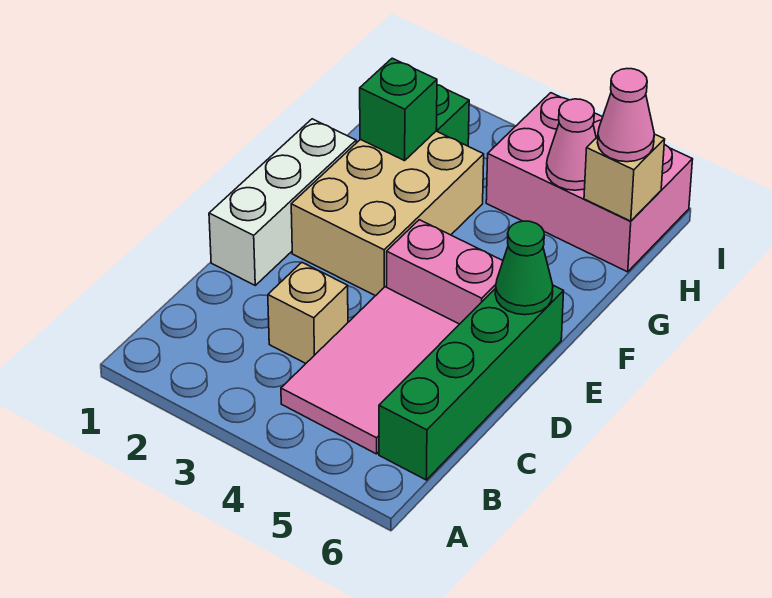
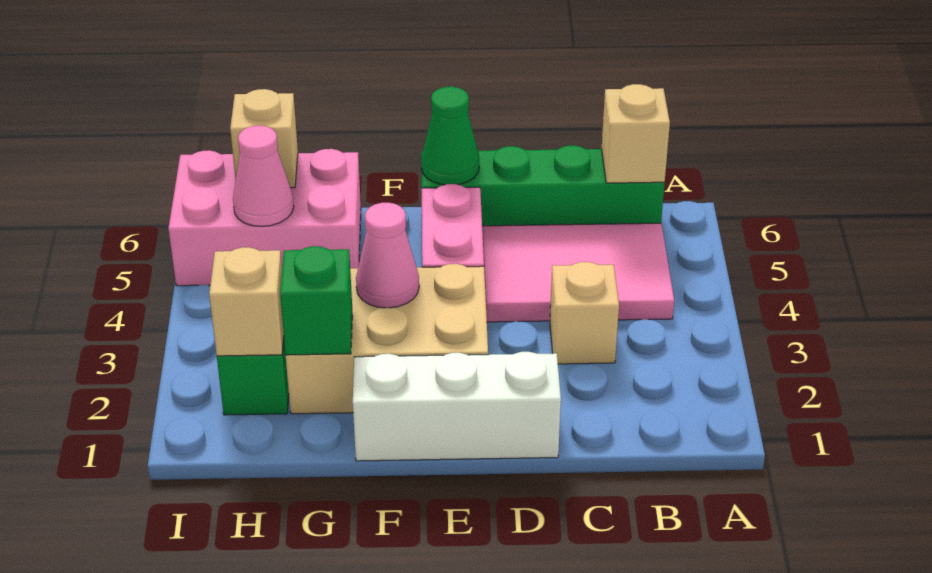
none -> tan 1x1 brick [602,84,670,183]
none -> tan 1x1 brick [209,247,284,356]
pink 2x3 brick [486,93,693,272] -> pink 2x3 brick turned to [168,149,361,286]
pink 1x1 cone [597,69,654,162] -> pink 1x1 cone moved to [356,203,419,308]

